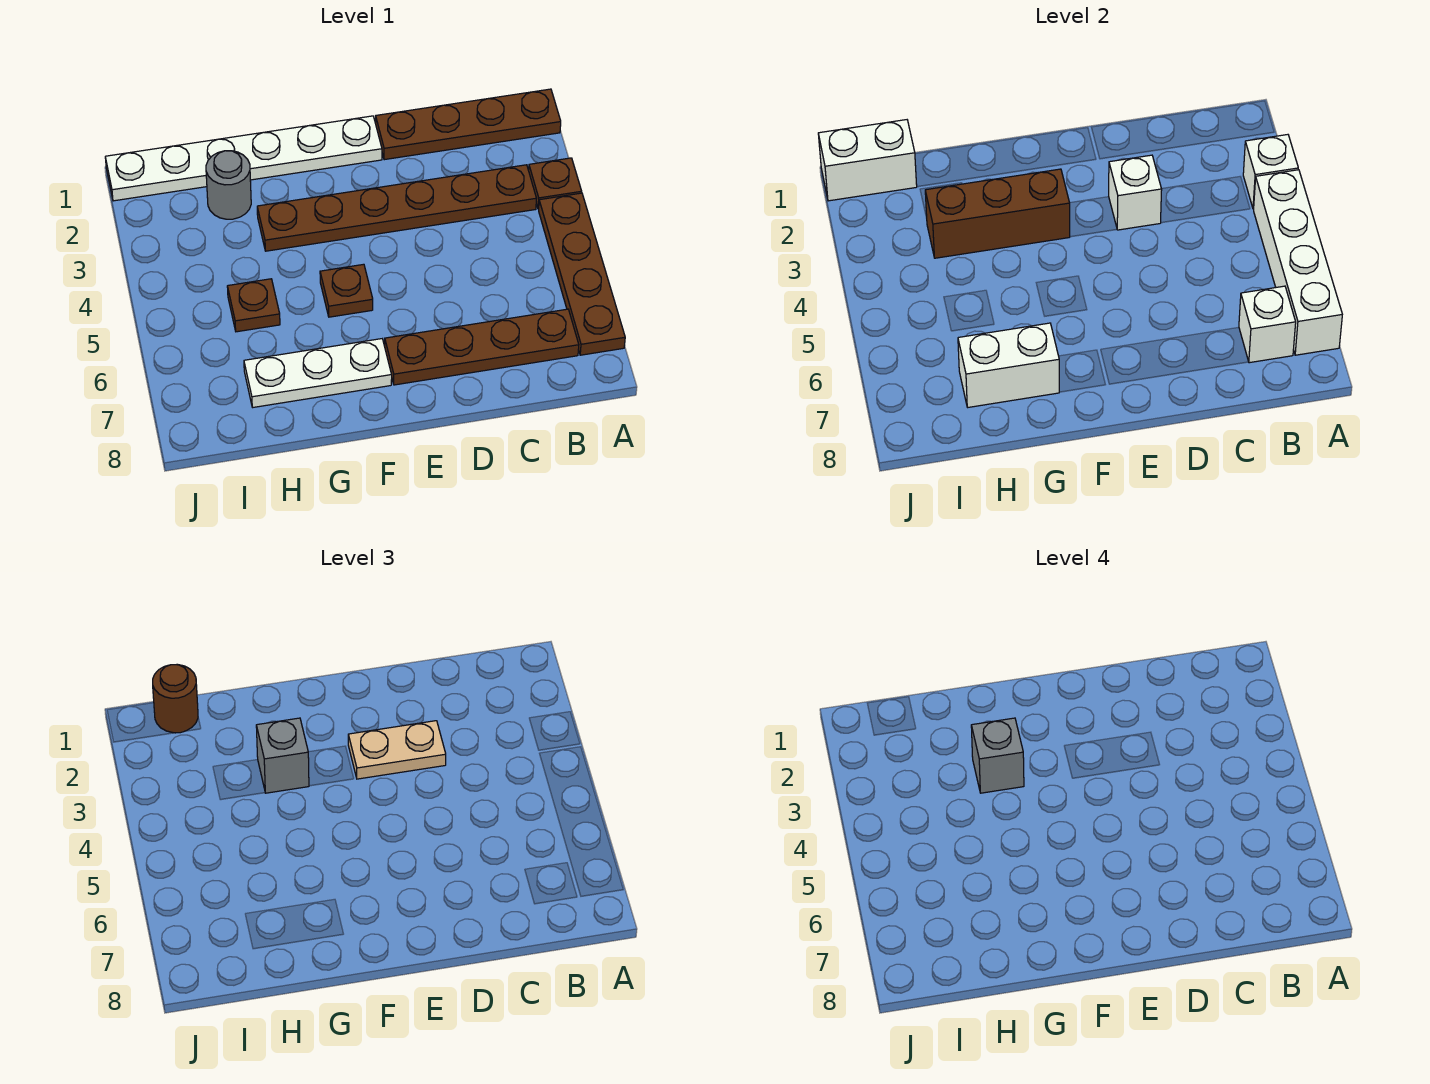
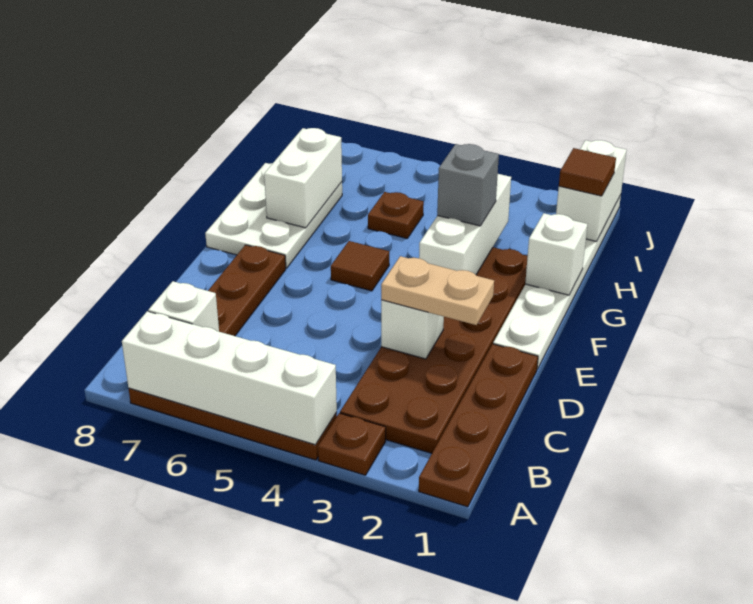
white 1x1 brick [1243,135,1298,209] -> white 1x1 brick moved to [525,213,587,295]
brown 1x6 plate [257,165,537,251] -> brown 2x6 plate [340,247,528,453]
tan 1x2 plate [348,721,446,779] -> tan 1x2 plate turned to [381,256,494,325]
brown 1x3 brick [925,169,1070,258] -> white 1x3 brick [419,174,511,275]
brown 1x1 plate [320,264,373,317] -> brown 1x1 tile [331,241,389,291]
white 1x3 plate [244,339,392,407] -> white 2x3 plate [205,163,342,268]
grey 1x1 brick [971,718,1024,793] -> none
grey 1x1 round brick [206,151,251,219] -> none
brown 1x1 round brick [153,665,198,733] -> brown 1x1 tile [559,148,616,196]

